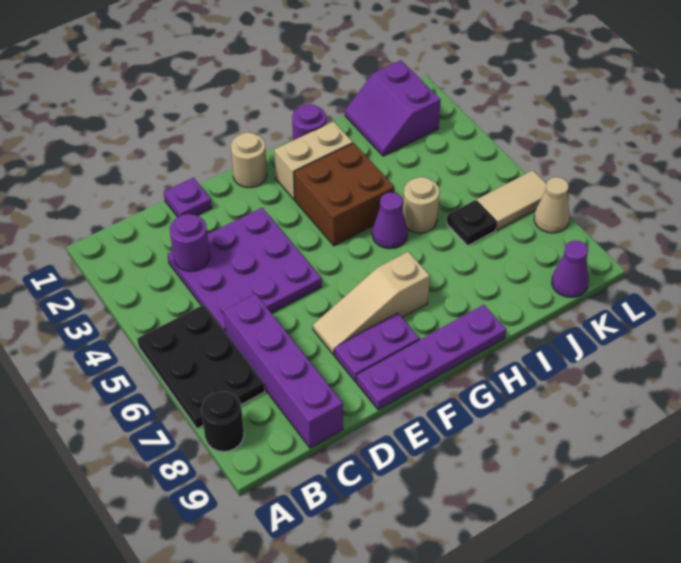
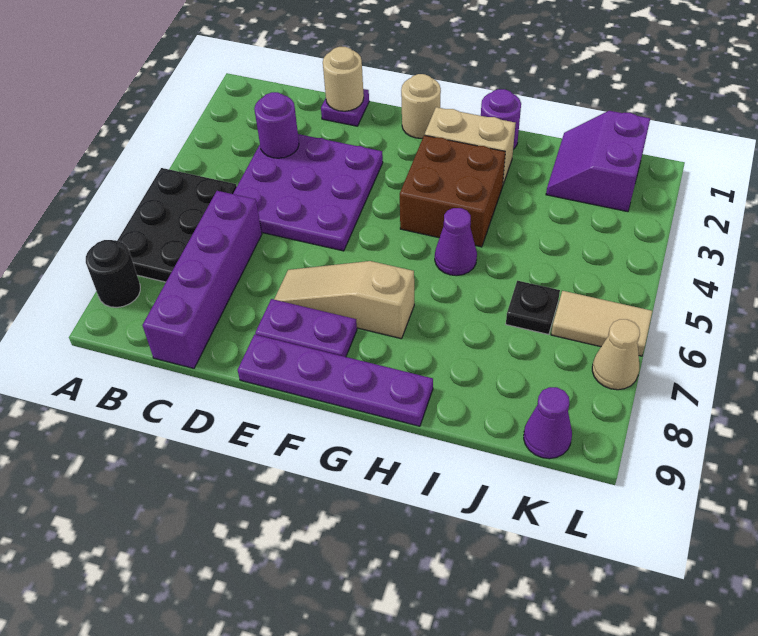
tan 1x1 round brick [403,177,440,233] -> tan 1x1 round brick moved to [323,47,364,111]

